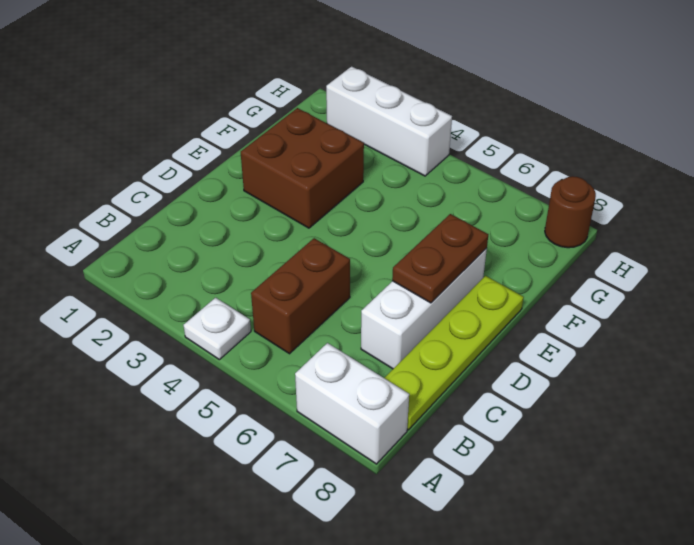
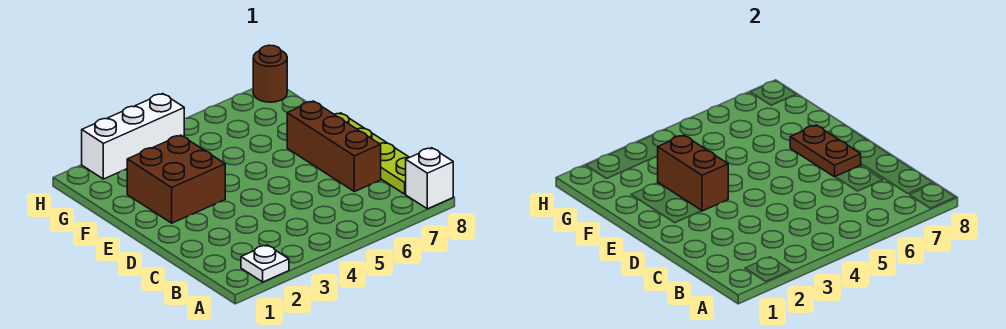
white 1x1 plate [184,298,251,360] -> white 1x1 plate moved to [241,245,289,282]
white 1x2 brick [295,343,409,464] -> white 1x1 brick [406,148,453,209]
brown 1x2 brick [251,238,350,354] -> brown 1x2 brick moved to [658,135,728,211]
white 1x3 brick [361,248,487,369] -> brown 1x3 brick [287,101,381,192]

